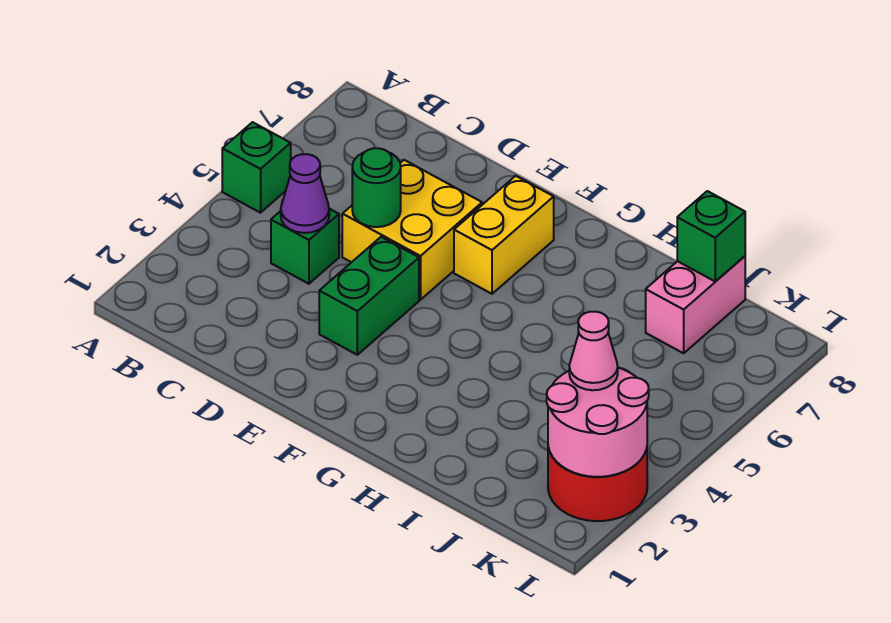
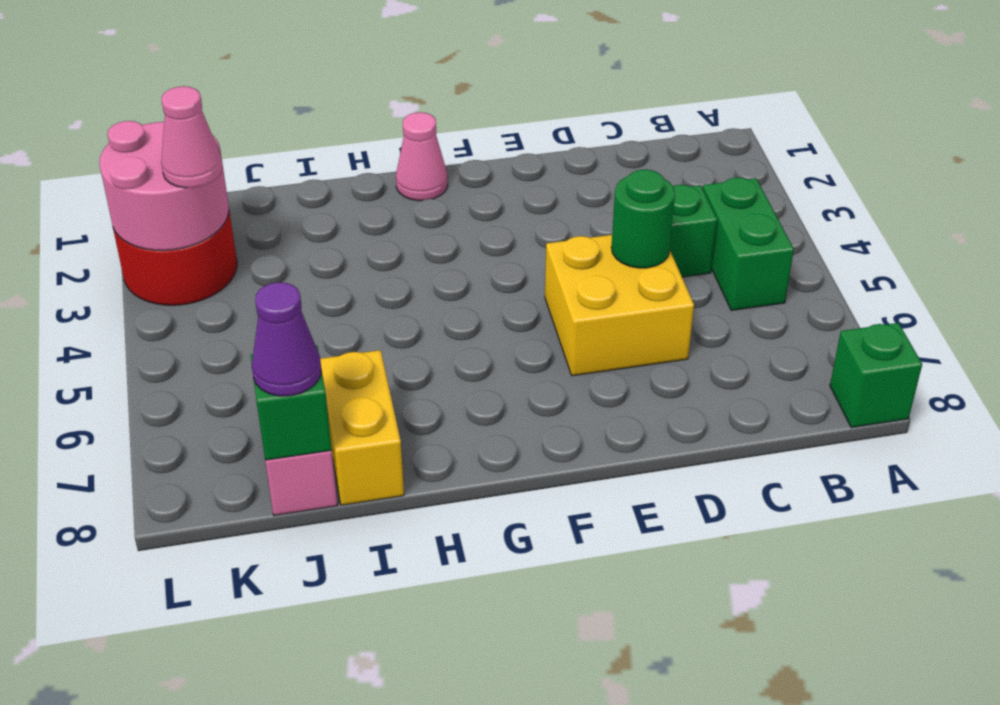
green 1x1 brick [222,122,291,213] -> green 1x1 brick moved to [830,323,922,428]
purple 1x1 cone [281,154,329,233] -> purple 1x1 cone moved to [252,282,321,396]
green 1x2 brick [319,237,419,355] -> green 1x2 brick moved to [703,178,794,310]
yellow 1x2 brick [454,176,554,294] -> yellow 1x2 brick moved to [320,350,404,505]
none -> pink 1x1 cone [396,112,448,201]

